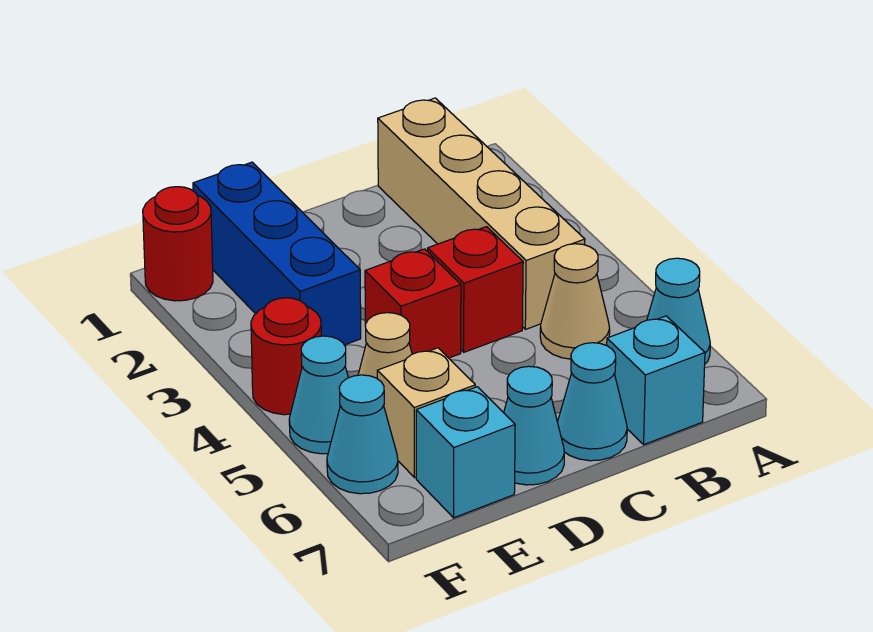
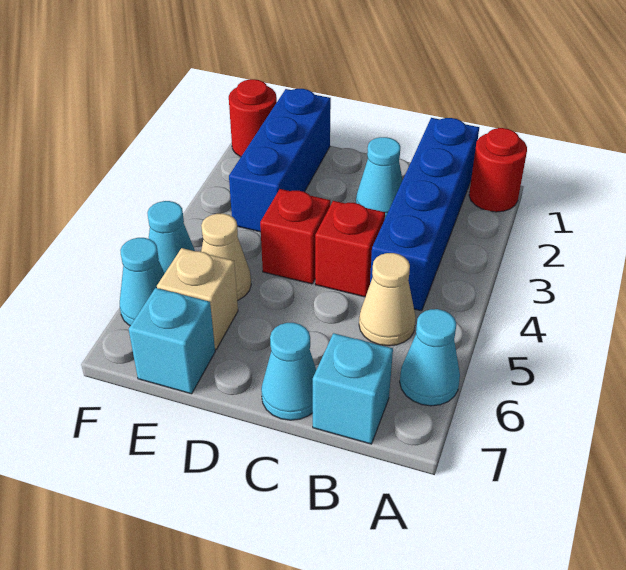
tan 1x4 brick [378,98,585,329] -> blue 1x4 brick [370,118,479,311]
cyan 1x1 cone [504,366,564,485] -> cyan 1x1 cone moved to [356,137,403,218]
red 1x1 round brick [251,298,321,415] -> red 1x1 round brick moved to [469,128,527,212]

